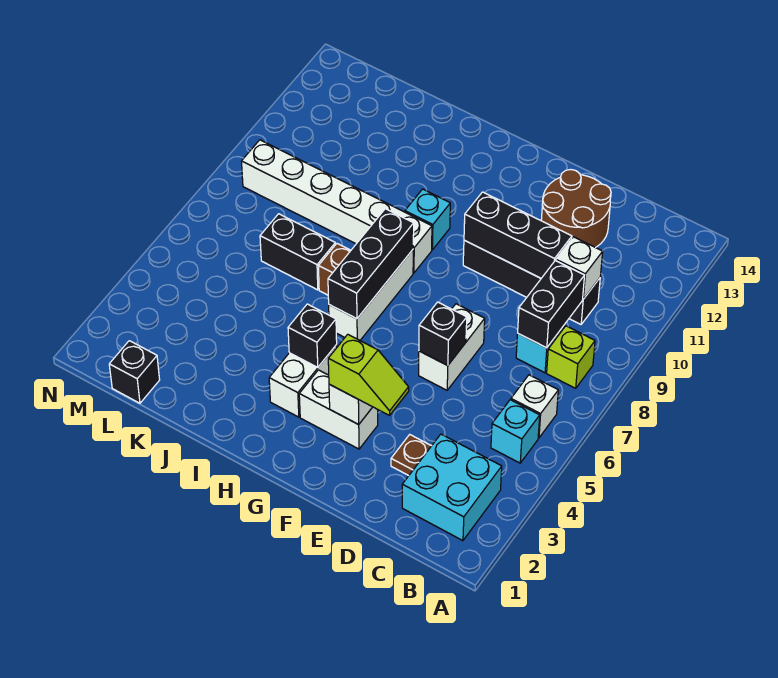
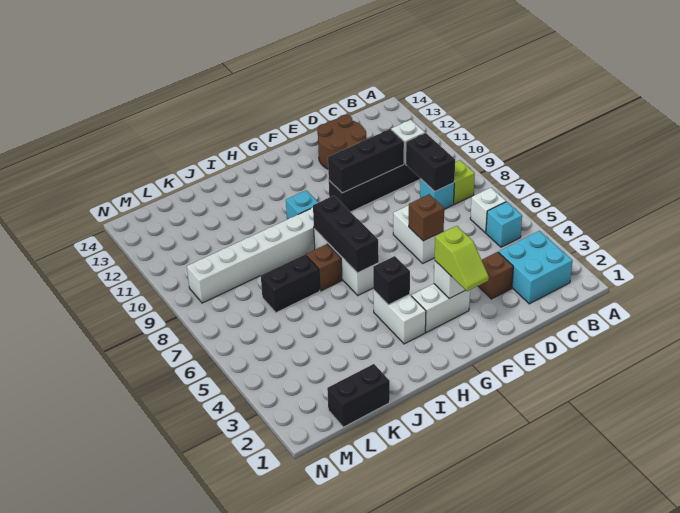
brown 1x1 plate [391,435,431,476] -> brown 1x1 brick [478,252,513,299]
lime 1x2 slope [328,334,409,416] -> lime 1x2 slope turned to [435,226,489,291]
black 1x1 brick [419,302,467,366] -> brown 1x1 brick [408,194,444,241]
black 1x1 brick [109,341,160,403] -> black 1x2 brick [327,364,390,427]

